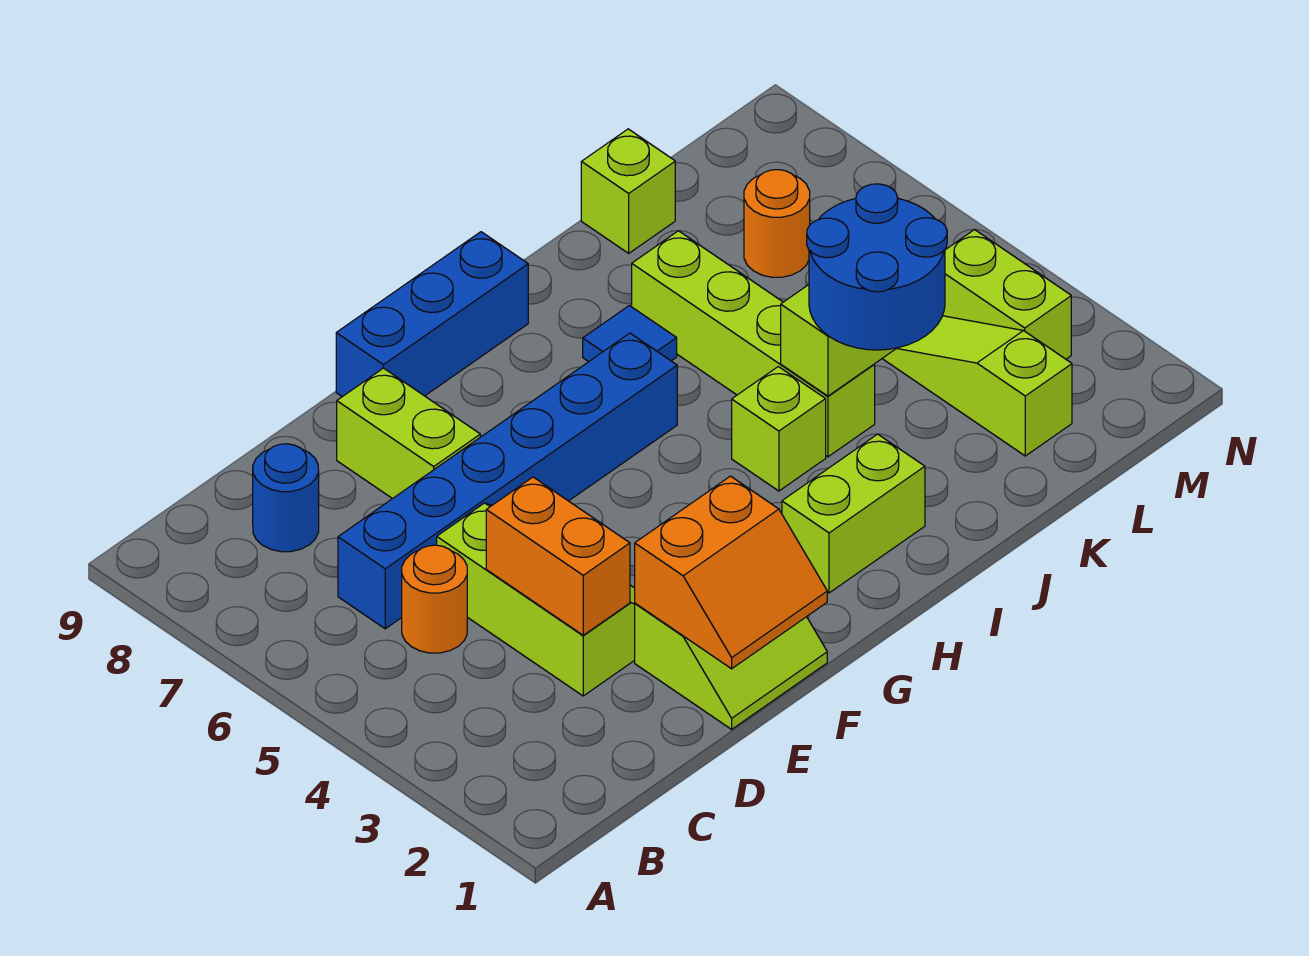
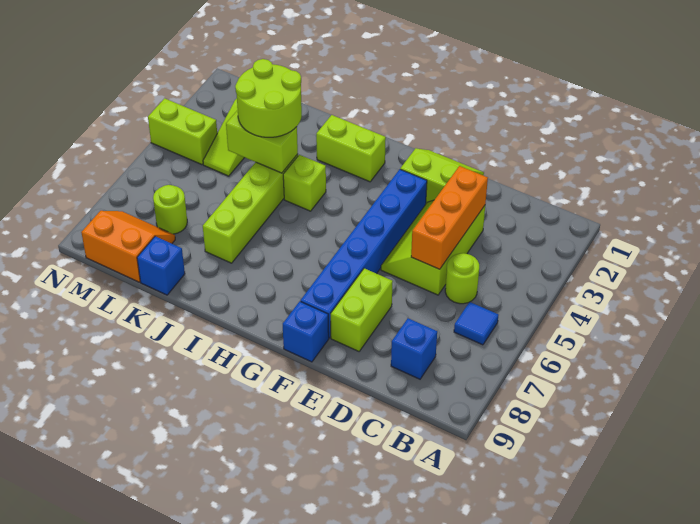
orange 1x1 round brick [402,545,467,653] -> lime 1x1 round brick [445,253,479,304]
blue 1x6 brick [338,333,677,629] -> blue 1x6 brick turned to [300,169,427,338]
blue 1x1 round brick [253,444,319,552] -> blue 1x1 brick [391,318,437,379]
orange 1x2 brick [486,477,630,635] -> orange 1x3 brick [411,166,488,269]
orange 2x2 slope [635,476,827,669] -> orange 2x2 slope moved to [81,211,175,282]
blue 1x3 brick [336,232,528,397] -> blue 1x1 brick [283,301,329,362]
blue 1x1 tile [583,306,677,362] -> blue 1x1 tile moved to [454,302,498,345]
blue 2x2 round brick [807,184,947,350] -> lime 2x2 round brick [235,59,302,137]
lime 1x1 brick [581,129,675,253] -> blue 1x1 brick [137,236,185,295]
orange 1x1 round brick [744,170,810,277] -> lime 1x1 round brick [153,185,187,234]
lime 1x2 brick [943,229,1071,359] -> lime 1x2 brick turned to [148,98,217,165]

